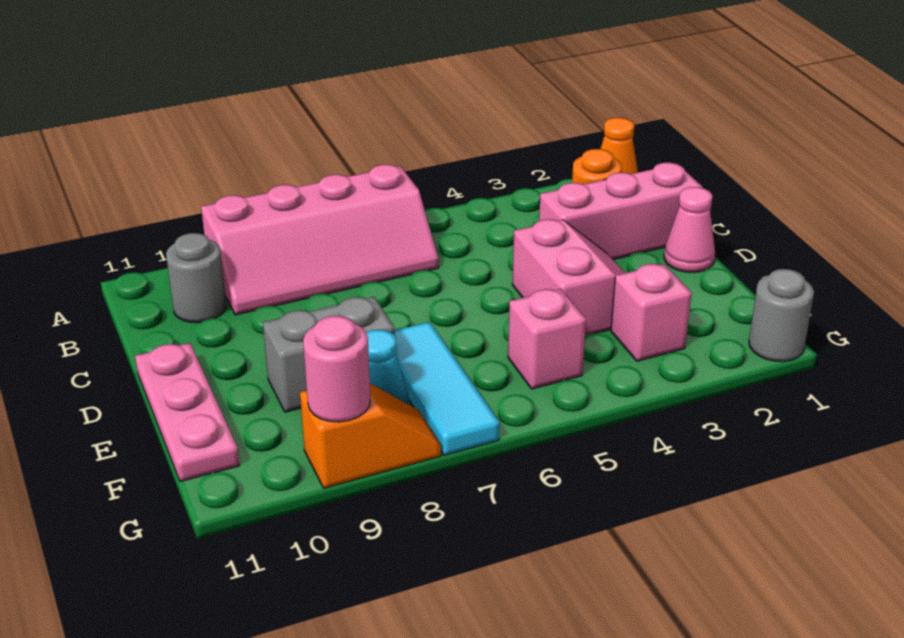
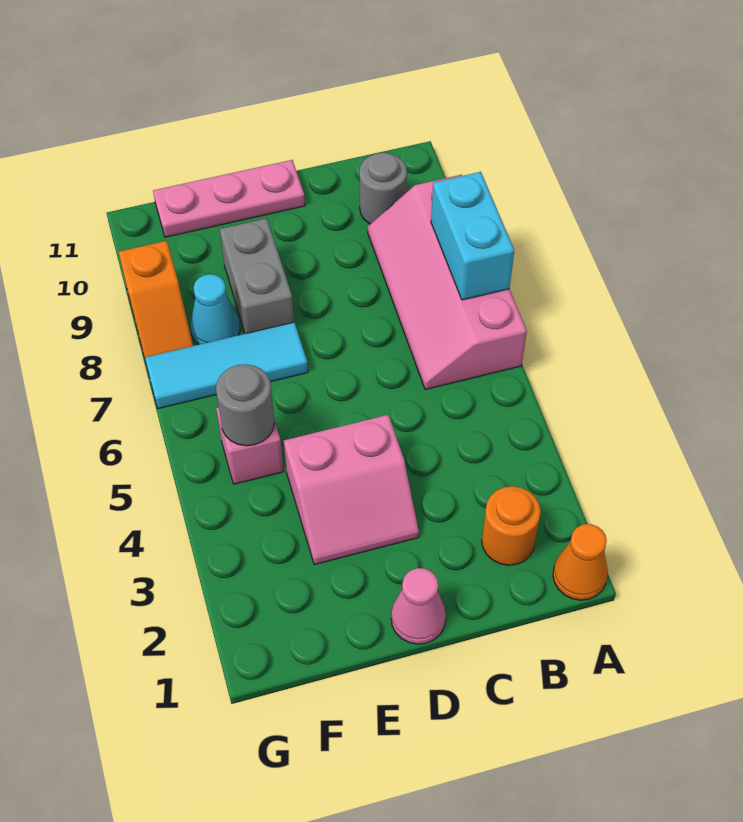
none -> cyan 1x2 brick [431,172,514,300]
pink 1x3 brick [539,163,703,260] -> none
pink 1x1 brick [611,264,692,361] -> none
grey 1x1 round brick [749,269,814,362] -> grey 1x1 round brick moved to [216,364,274,446]
pink 1x1 round brick [303,316,370,422] -> none

